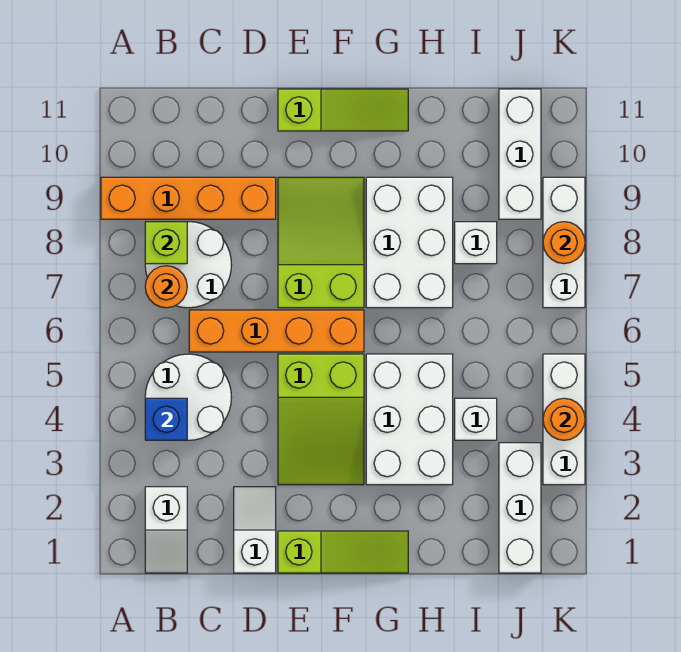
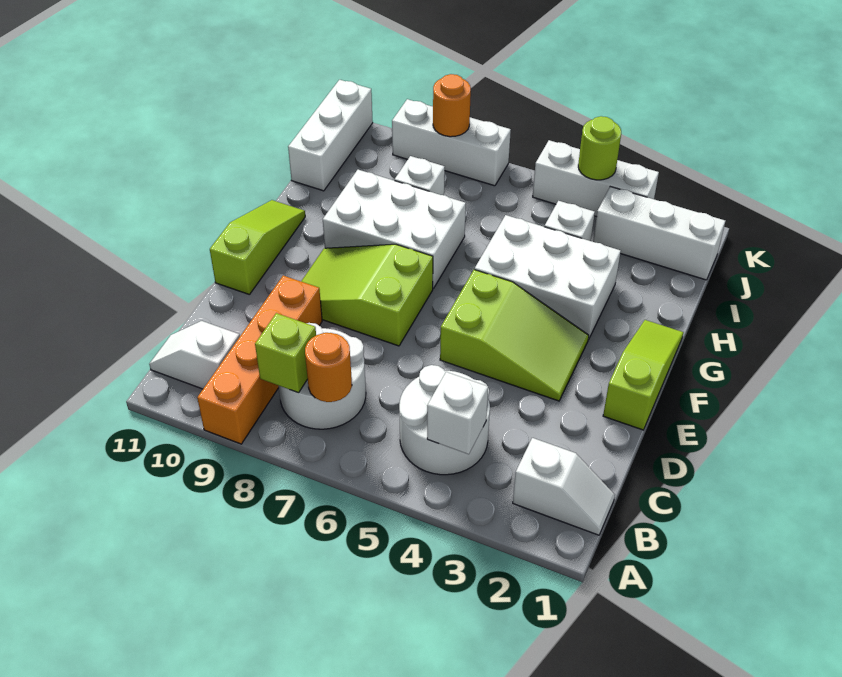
blue 1x1 brick [145,398,187,440] -> white 1x1 brick [427,372,488,454]
orange 1x4 brick [189,310,364,352] -> none
white 1x2 slope [234,487,276,573] -> white 1x2 slope moved to [149,321,240,389]
white 1x3 brick [499,89,541,219] -> white 1x3 brick turned to [288,80,373,191]
orange 1x1 round brick [543,398,585,440] -> lime 1x1 round brick [578,116,621,180]

